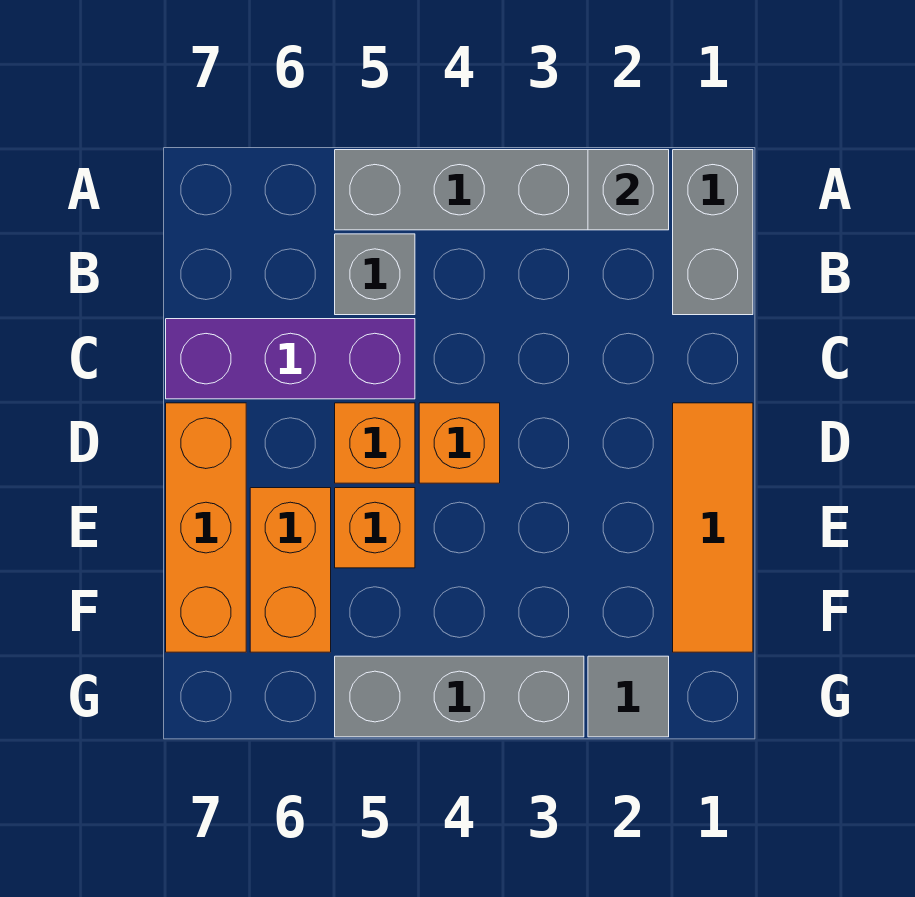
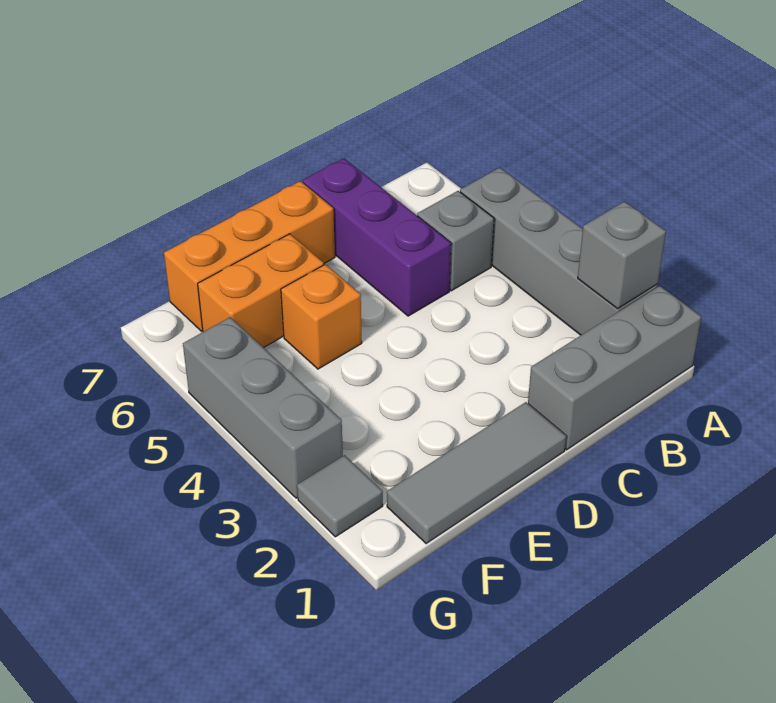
grey 1x2 brick [673,150,753,315] -> grey 1x3 brick [528,286,701,450]
orange 1x3 tile [673,403,753,652] -> grey 1x3 tile [387,402,566,543]
orange 1x1 brick [419,403,500,483] -> none
orange 1x1 brick [335,403,415,483] -> none

